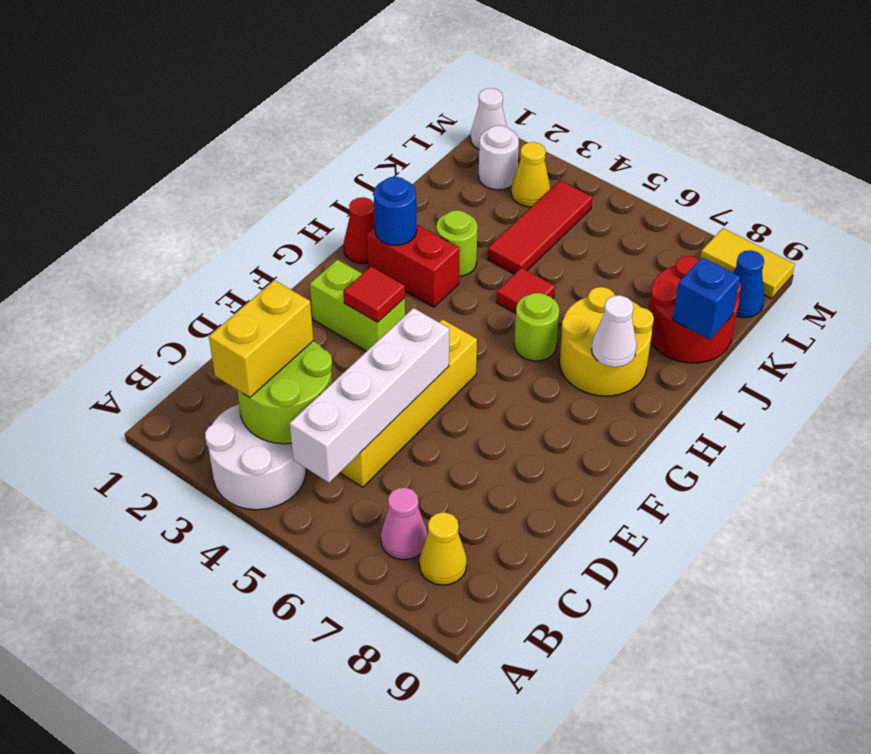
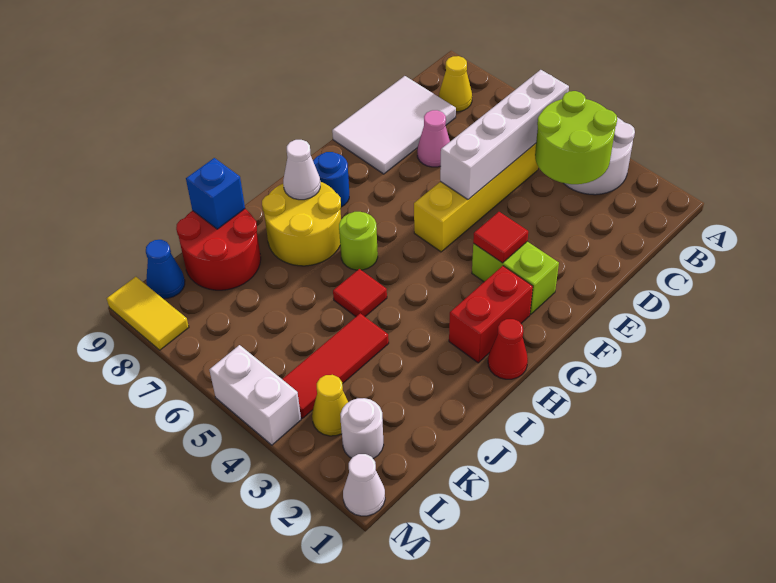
yellow 1x2 brick [209,280,313,398] -> none
pink 1x1 cone [381,487,427,560] -> pink 1x1 cone moved to [417,110,450,167]
none -> white 2x3 tile [332,76,456,174]
red 1x2 brick [367,224,460,307] -> red 1x2 brick turned to [449,266,533,363]
blue 1x1 round brick [374,177,417,245] -> blue 1x1 round brick moved to [313,152,349,207]
lime 1x1 round brick [436,210,478,277] -> none
none -> white 1x2 brick [209,345,301,445]

